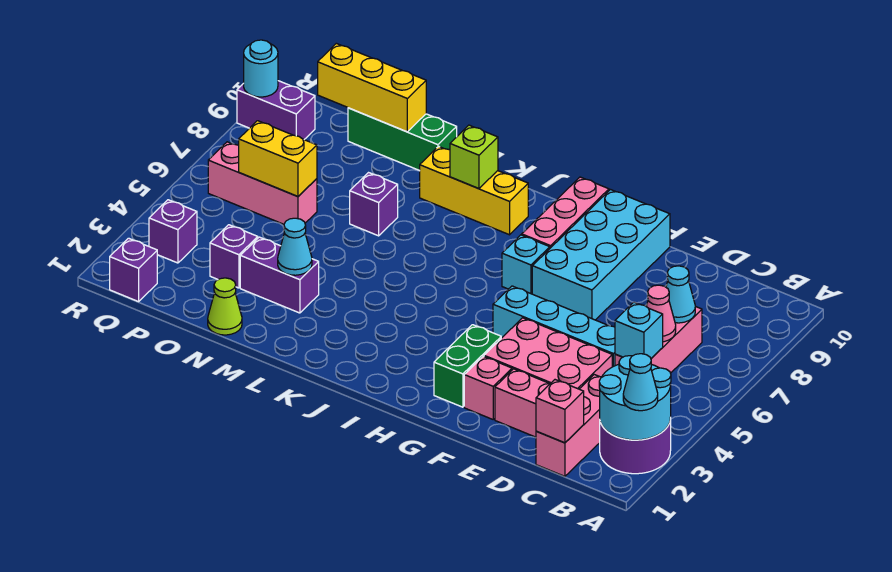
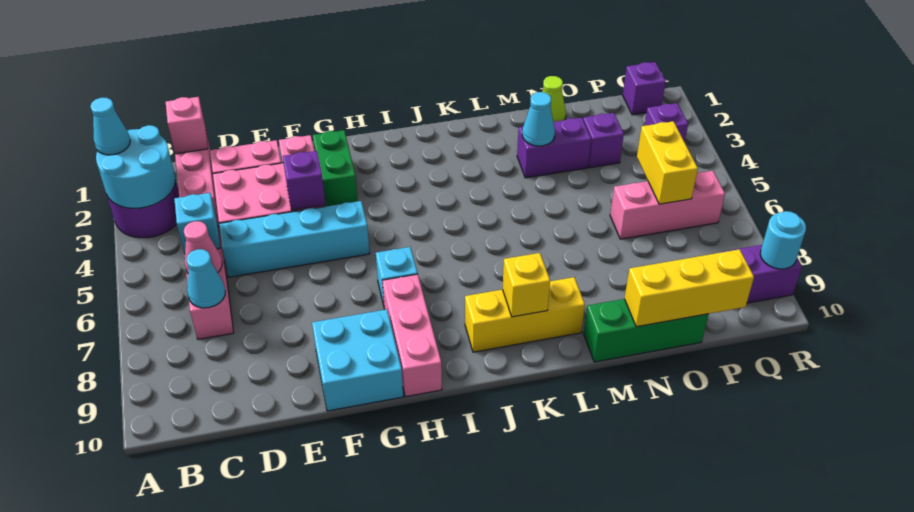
cyan 2x4 brick [532,190,670,320] -> cyan 2x2 brick [312,309,403,411]
lime 1x1 brick [450,125,498,189] -> yellow 1x1 brick [503,253,550,317]
purple 1x1 brick [350,173,398,236] -> purple 1x1 brick moved to [283,151,326,210]
yellow 1x2 brick [239,121,317,196] -> yellow 1x2 brick turned to [637,121,698,204]

